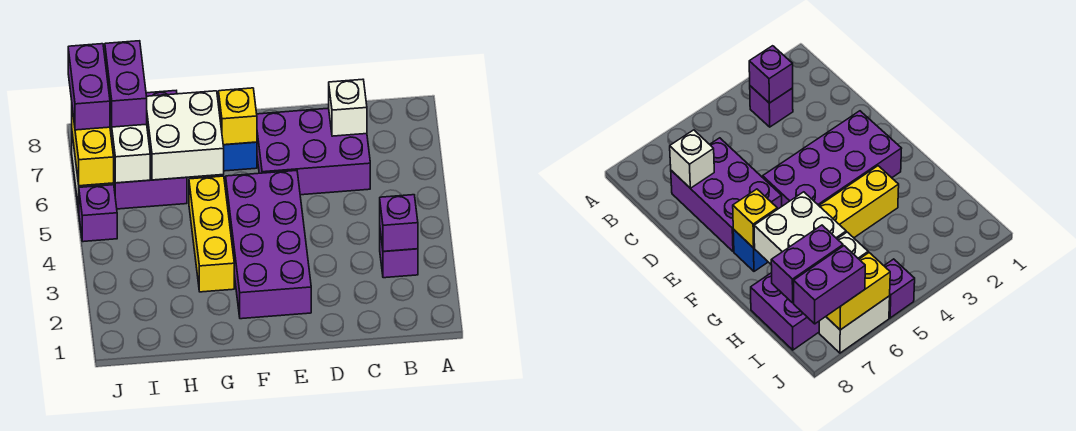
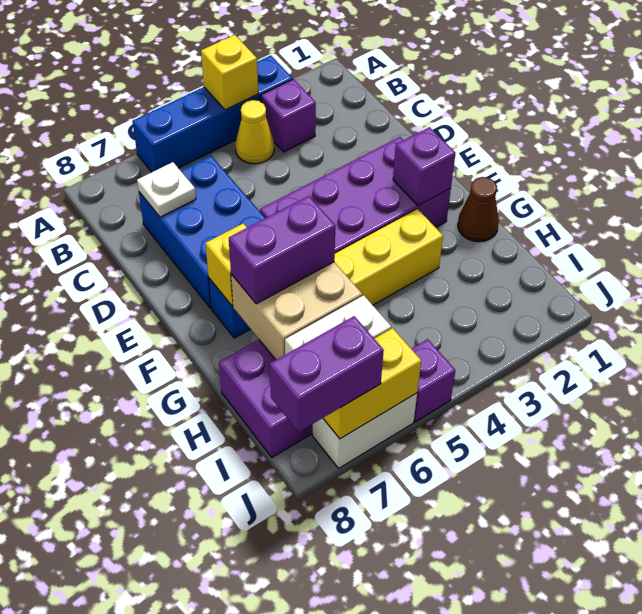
none -> blue 1x4 brick [132,56,293,172]
none -> yellow 1x1 brick [201,35,258,110]
purple 1x1 brick [380,195,418,251] -> purple 1x1 brick moved to [393,127,455,206]
none -> yellow 1x1 cone [235,100,274,164]
purple 2x3 brick [257,108,370,195] -> blue 2x3 brick [139,156,265,308]
white 1x1 brick [329,79,367,136] -> white 1x1 plate [137,162,196,217]
none -> brown 1x1 cone [458,177,499,242]
white 2x2 brick [147,91,224,180] -> tan 2x2 brick [231,262,362,360]
purple 1x2 brick [105,41,147,127] -> purple 1x2 brick moved to [229,196,335,304]

